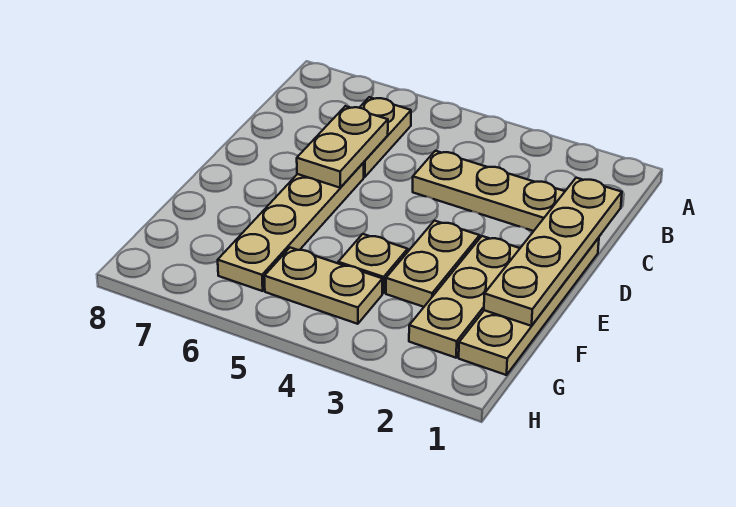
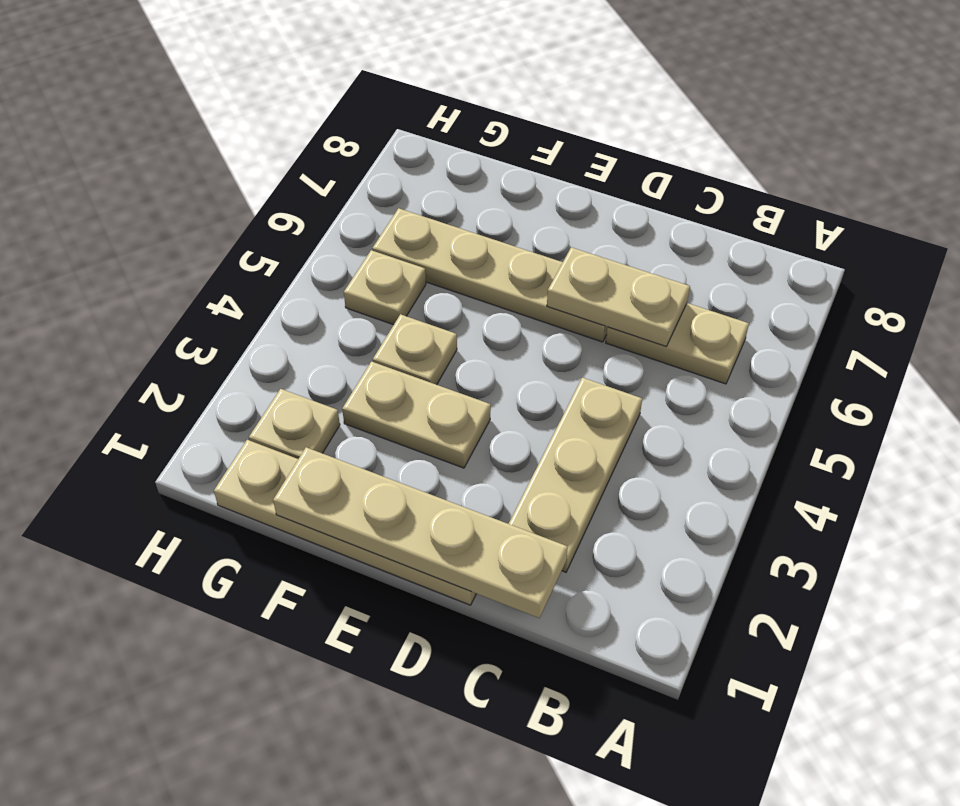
tan 1x3 plate [409,236,520,358] -> tan 1x1 plate [249,389,340,459]
tan 1x2 plate [264,248,382,324] -> tan 1x1 plate [344,250,426,325]

